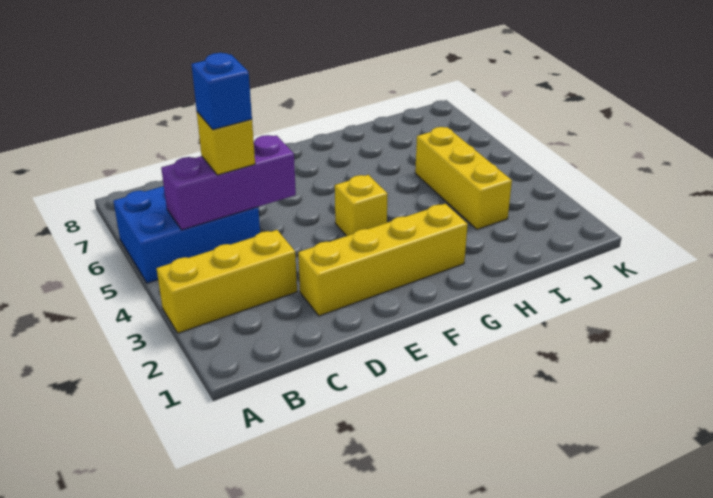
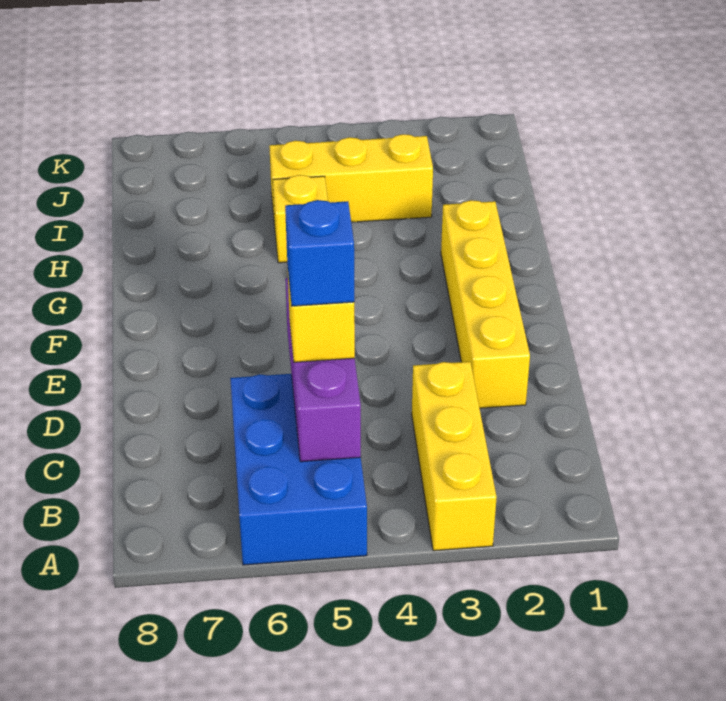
yellow 1x1 brick [335,175,388,236] -> yellow 1x1 brick moved to [273,175,328,263]

